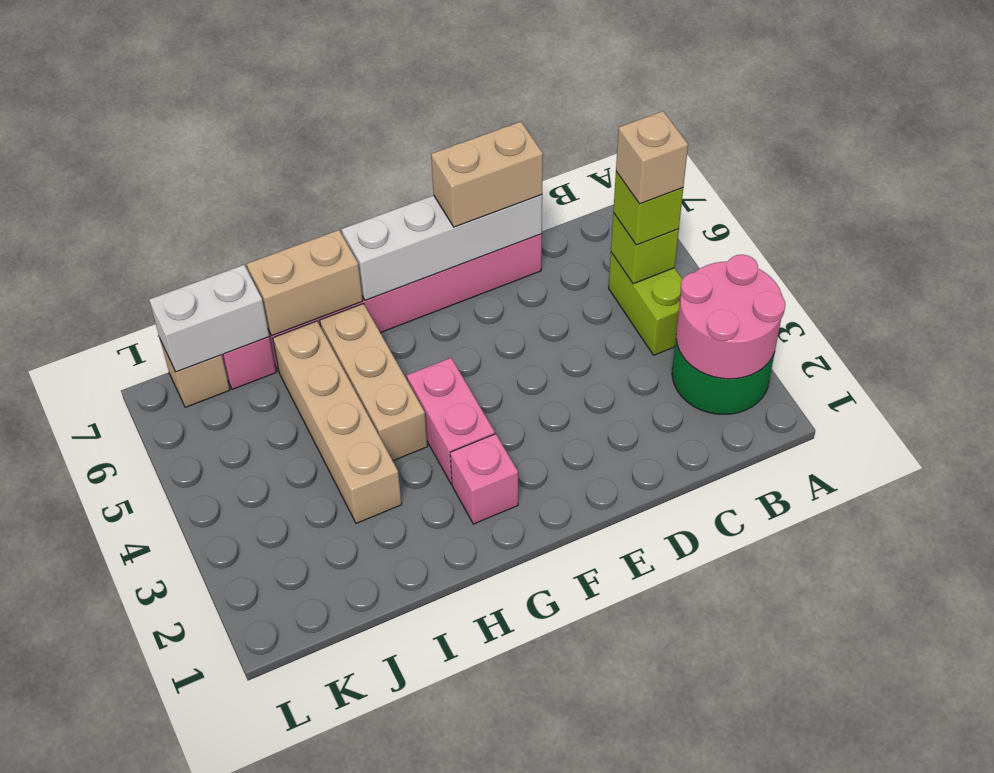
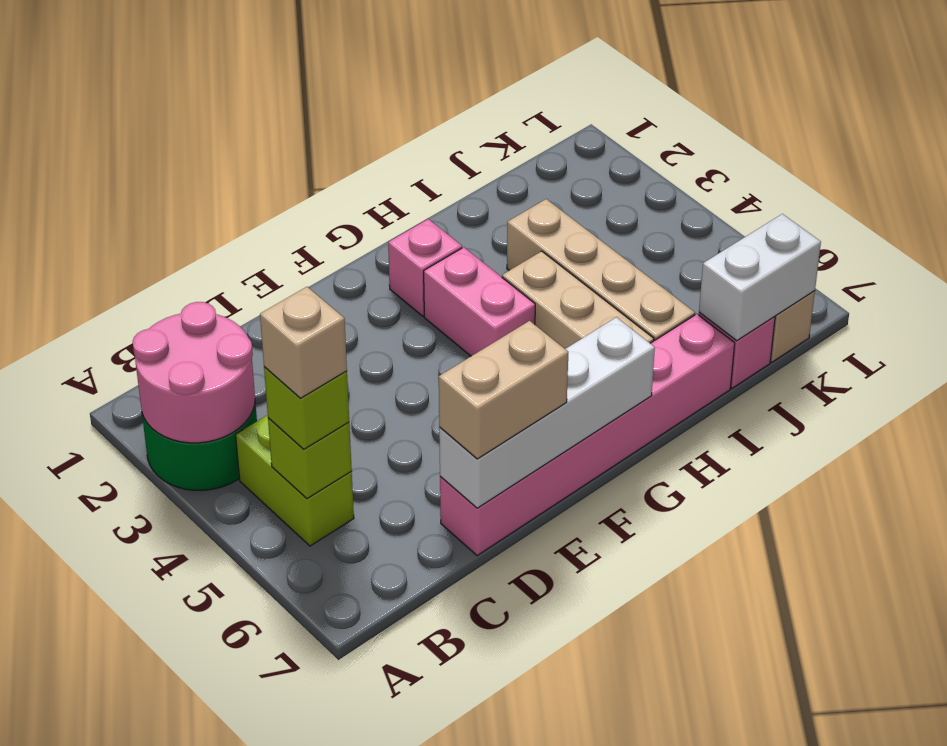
tan 1x2 brick [247,230,363,336] -> none

